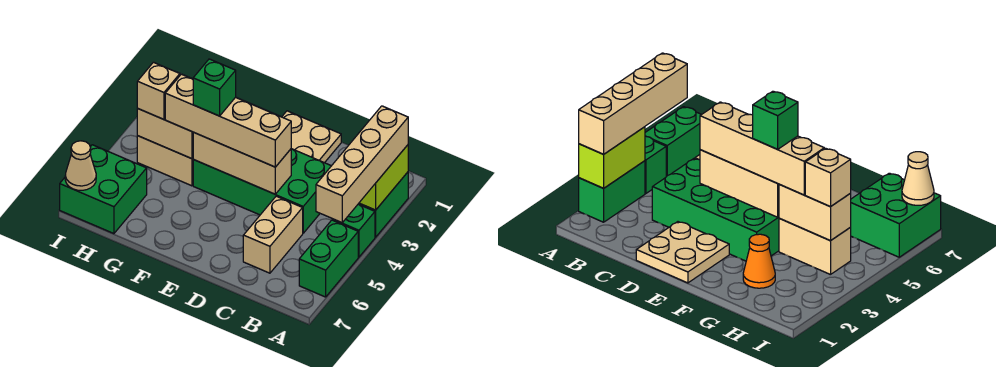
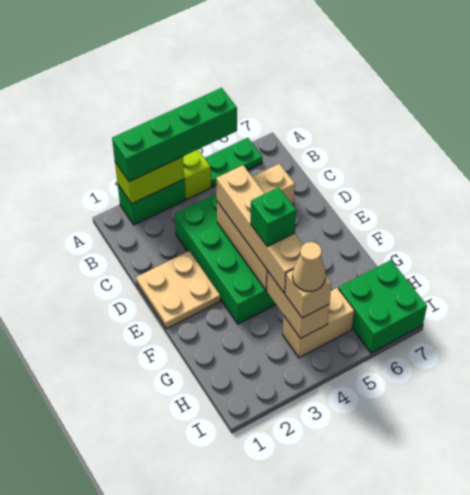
tan 1x4 brick [316,106,408,222] -> green 1x4 brick [112,88,237,182]
green 1x1 brick [333,204,375,257] -> lime 1x1 brick [183,150,211,199]
green 1x2 brick [299,220,358,297] -> green 1x2 plate [205,138,262,187]
orange 1x1 cone [743,234,775,288] -> none
tan 1x2 brick [137,136,194,186] -> tan 1x2 brick turned to [283,288,354,358]
tan 1x1 cone [65,141,96,190] -> tan 1x1 cone moved to [293,242,326,291]

